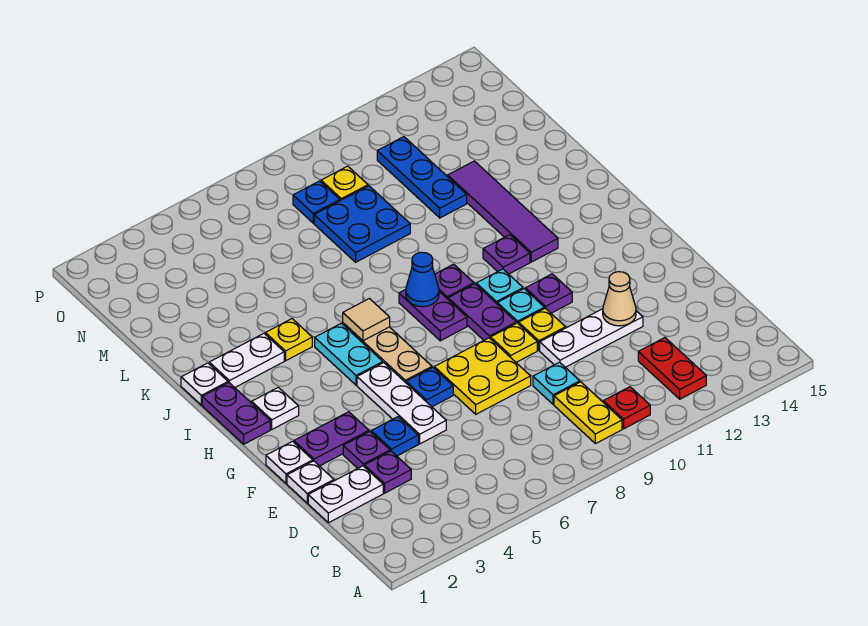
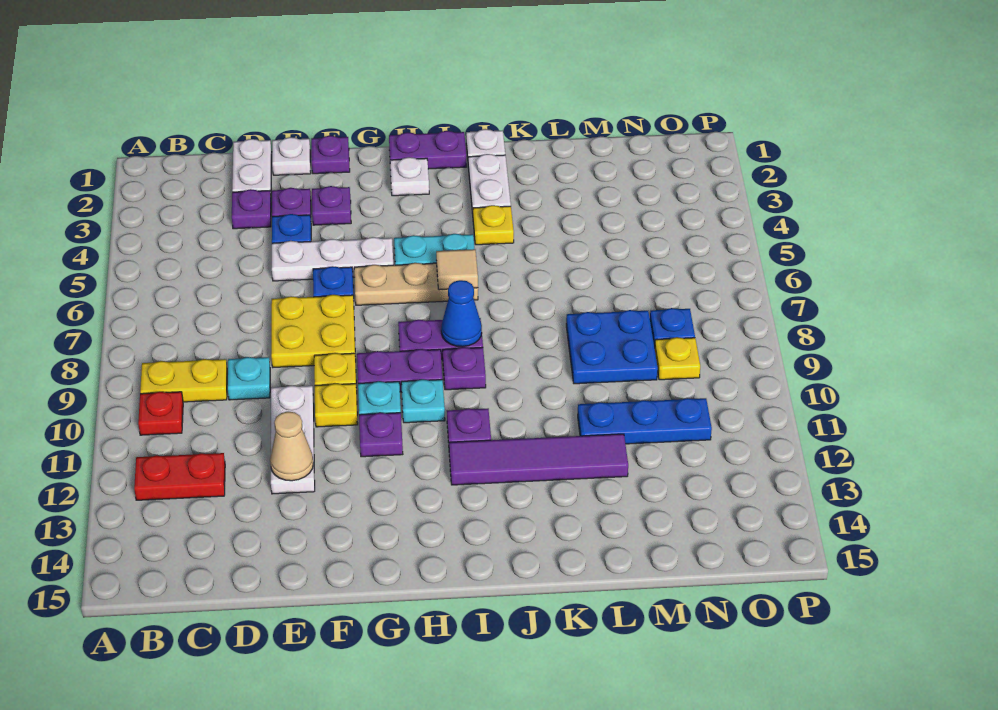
white 1x1 plate [266,441,313,484] -> purple 1x1 plate [311,136,350,174]
purple 1x2 plate [294,412,369,466] -> purple 1x1 plate [312,186,351,225]

